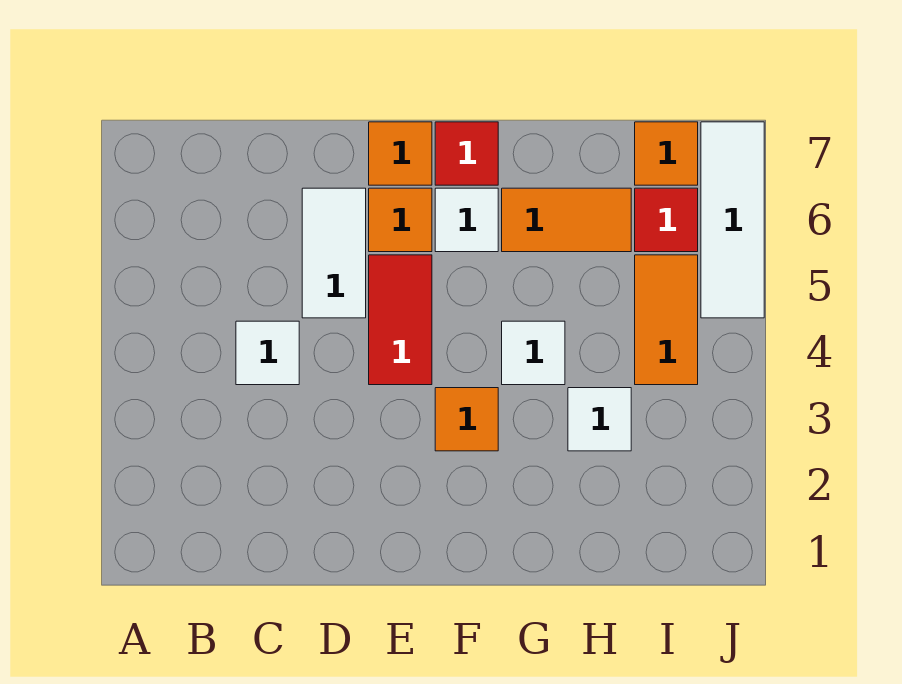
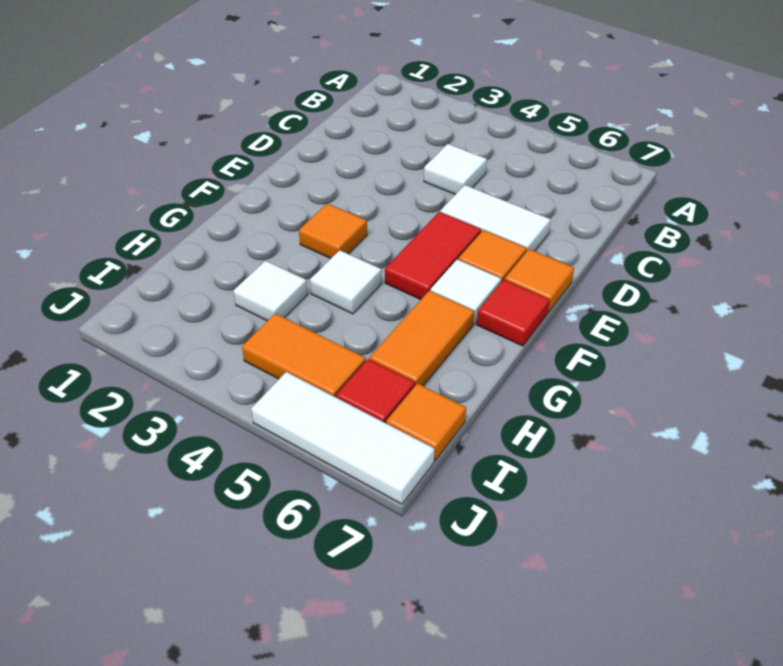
red 1x2 tile [369,255,432,385] -> red 1x2 tile turned to [385,212,481,300]

